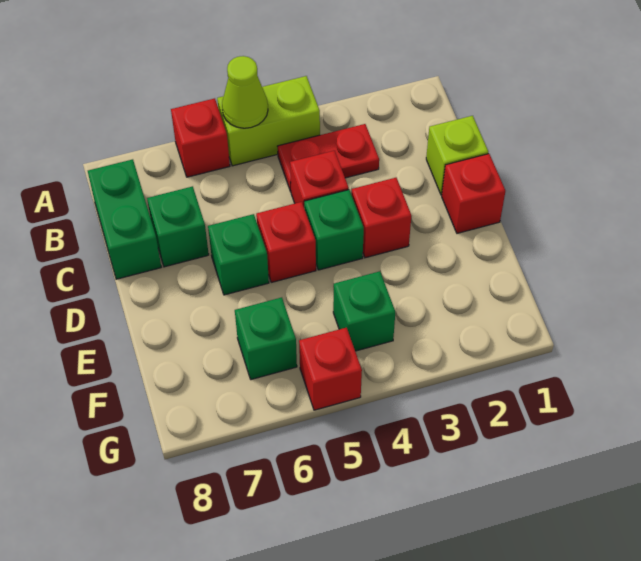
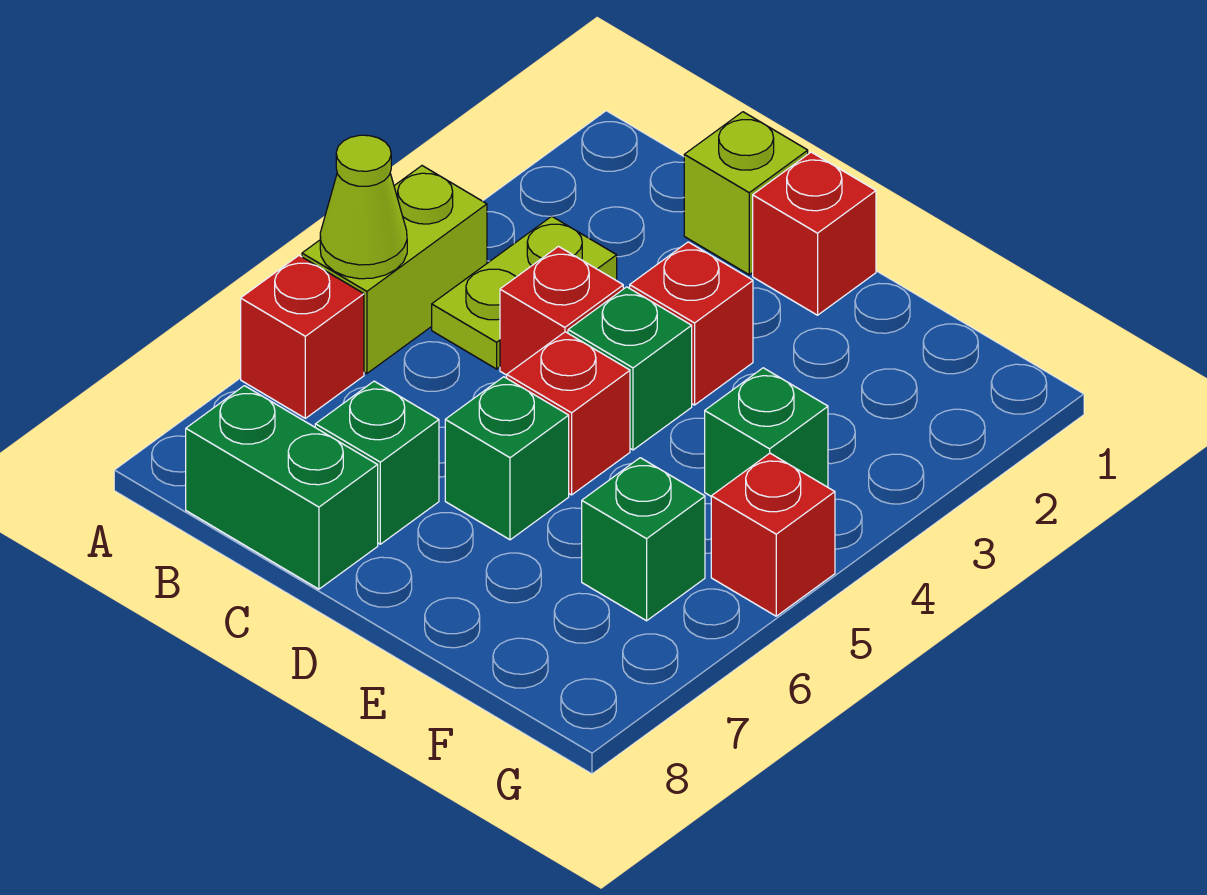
red 1x2 plate [278,124,379,192] -> lime 1x2 plate [432,216,617,369]

